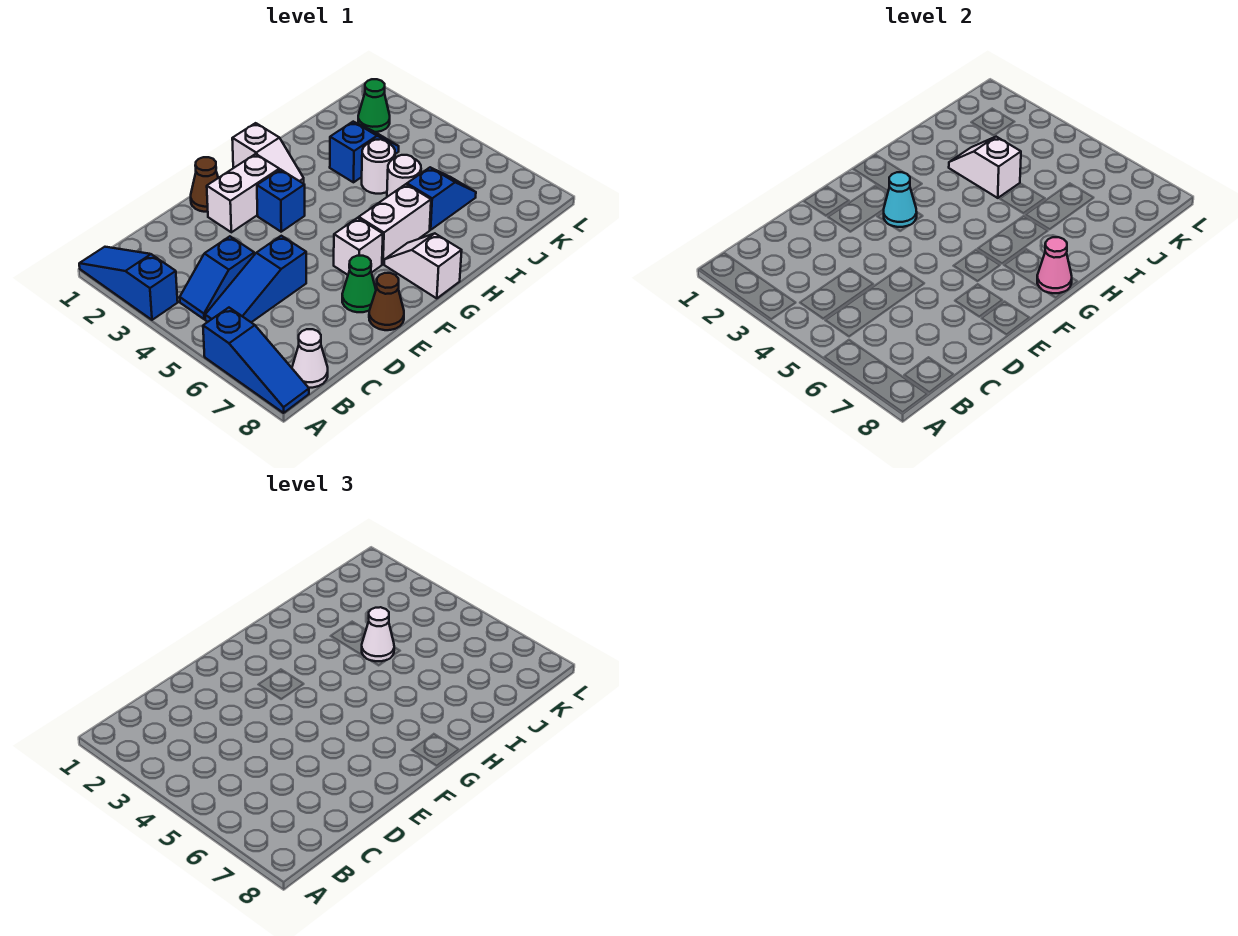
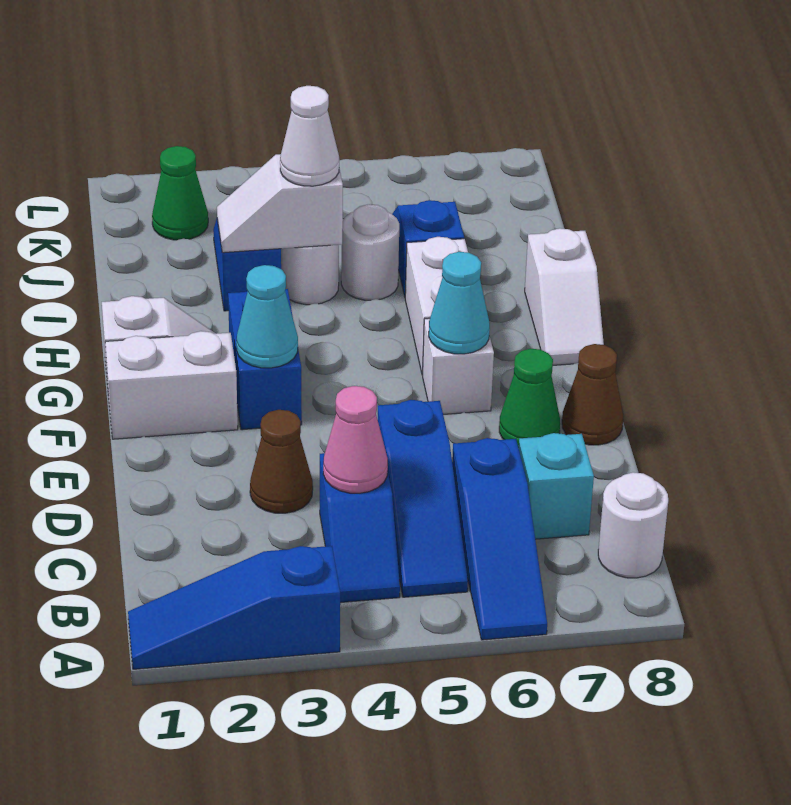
blue 1x3 slope [203,308,309,413] -> blue 1x3 slope turned to [452,438,547,640]
white 1x1 cone [292,329,328,388] -> white 1x1 round brick [598,472,668,578]
none -> cyan 1x1 brick [519,433,594,539]
brown 1x1 cone [191,157,218,212] -> brown 1x1 cone moved to [250,410,313,513]
white 1x2 brick [207,154,279,232] -> white 1x2 brick turned to [105,331,238,439]
blue 1x1 brick [257,170,305,232] -> blue 1x2 brick [228,289,302,430]
none -> cyan 1x1 cone [429,252,490,354]
white 1x2 slope [384,233,462,298] -> white 1x2 slope turned to [525,228,604,365]
pink 1x1 cone [1037,237,1072,293] -> pink 1x1 cone moved to [323,386,388,493]

